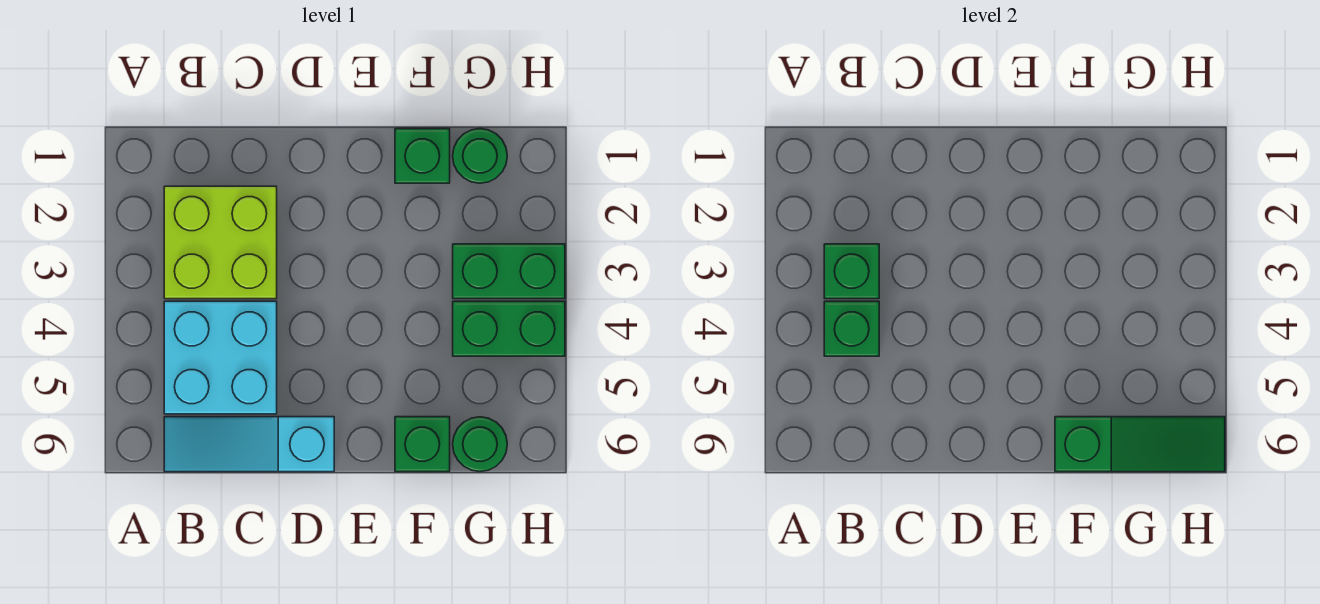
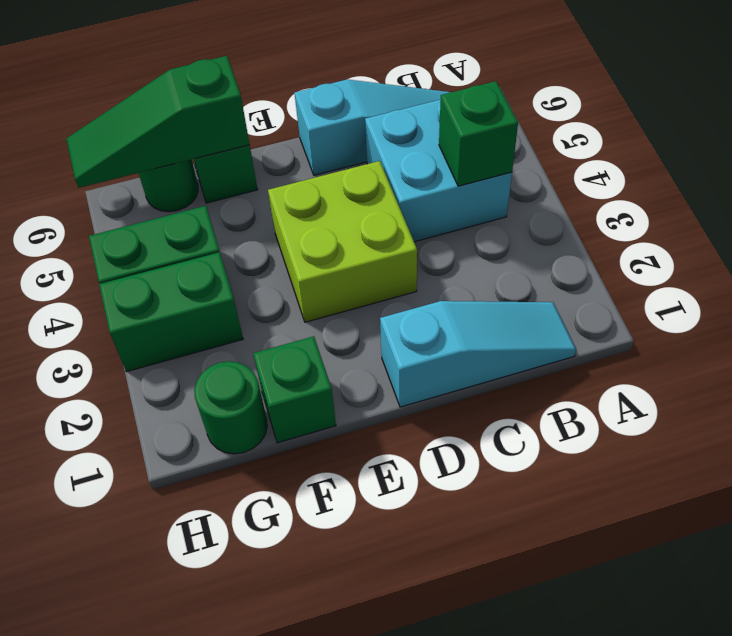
none -> cyan 1x3 slope [380,301,576,407]
lime 2x2 brick [164,186,277,299] -> lime 2x2 brick moved to [268,161,417,322]
green 1x1 brick [824,244,879,299] -> none

